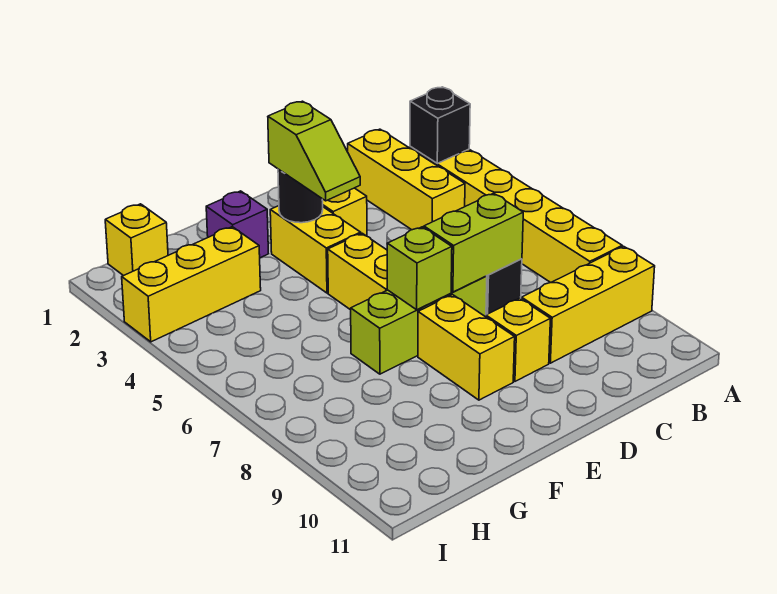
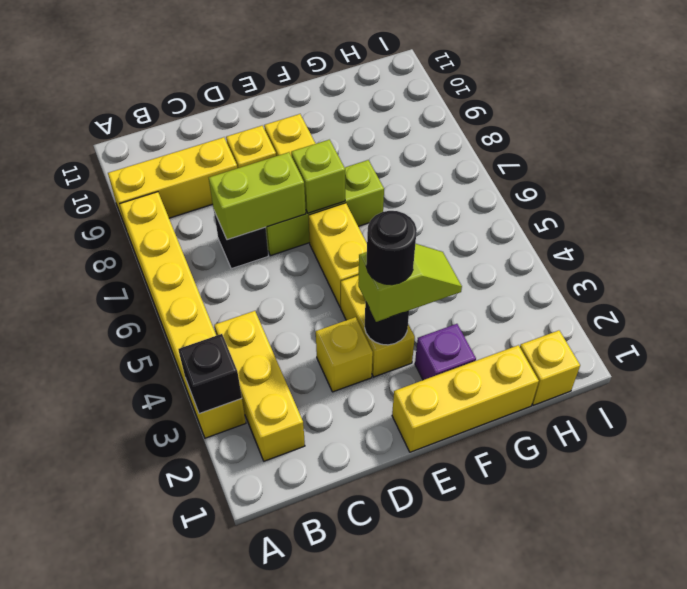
lime 1x2 slope [268,101,360,201] -> lime 1x2 slope turned to [358,244,462,322]
none -> black 1x1 round brick [366,211,417,285]
yellow 1x3 brick [122,227,261,342] -> yellow 1x3 brick moved to [392,345,539,452]

